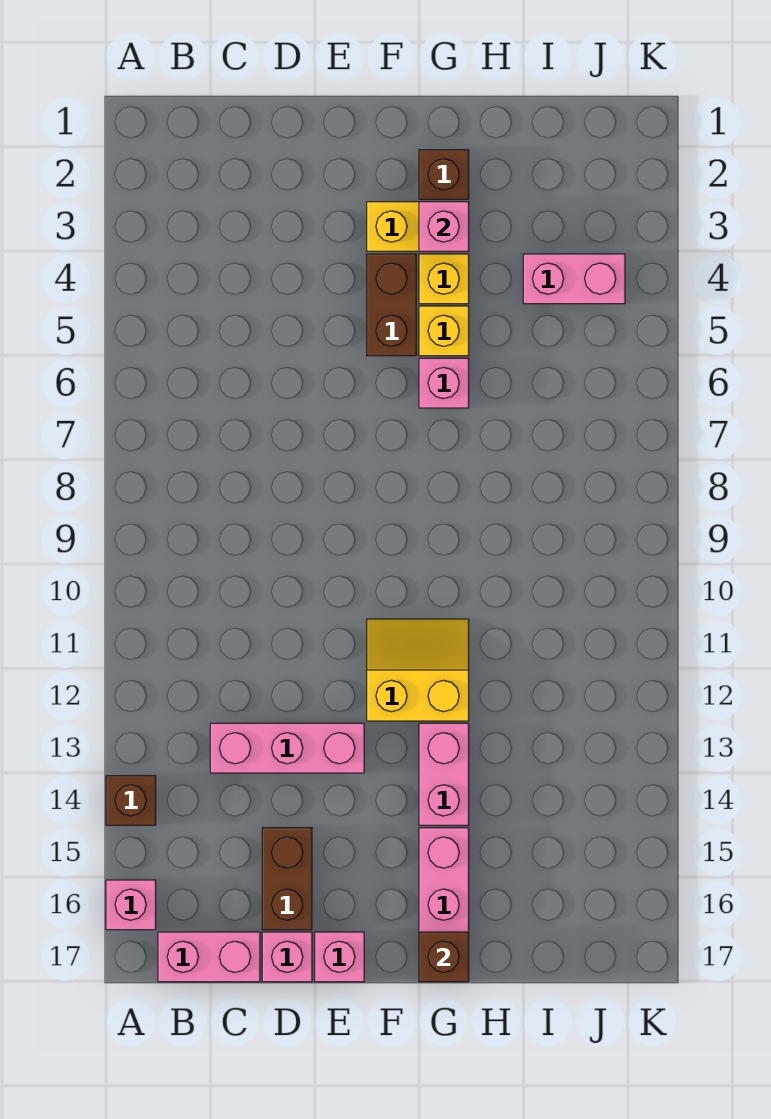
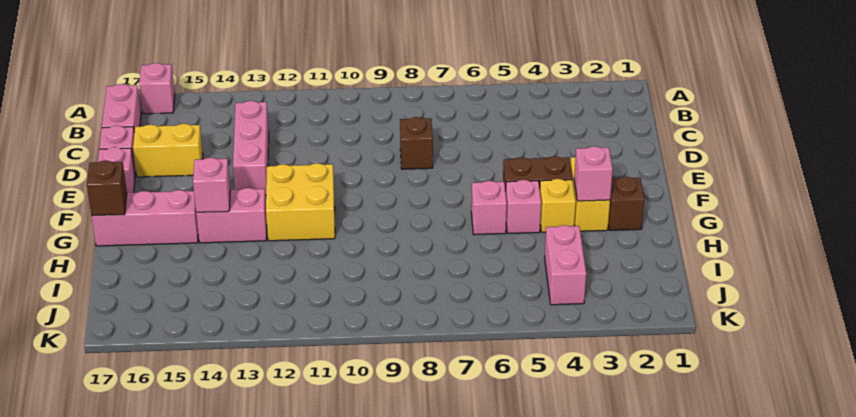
brown 1x1 brick [106,776,156,825] -> brown 1x1 brick moved to [400,117,433,169]
brown 1x2 brick [262,828,312,930] -> yellow 1x2 brick [133,124,203,177]
yellow 2x2 slope [367,619,469,721] -> yellow 2x2 brick [266,163,335,241]
yellow 1x1 brick [419,306,469,356] -> pink 1x1 brick [506,180,541,233]
none -> pink 1x1 brick [193,158,230,212]

